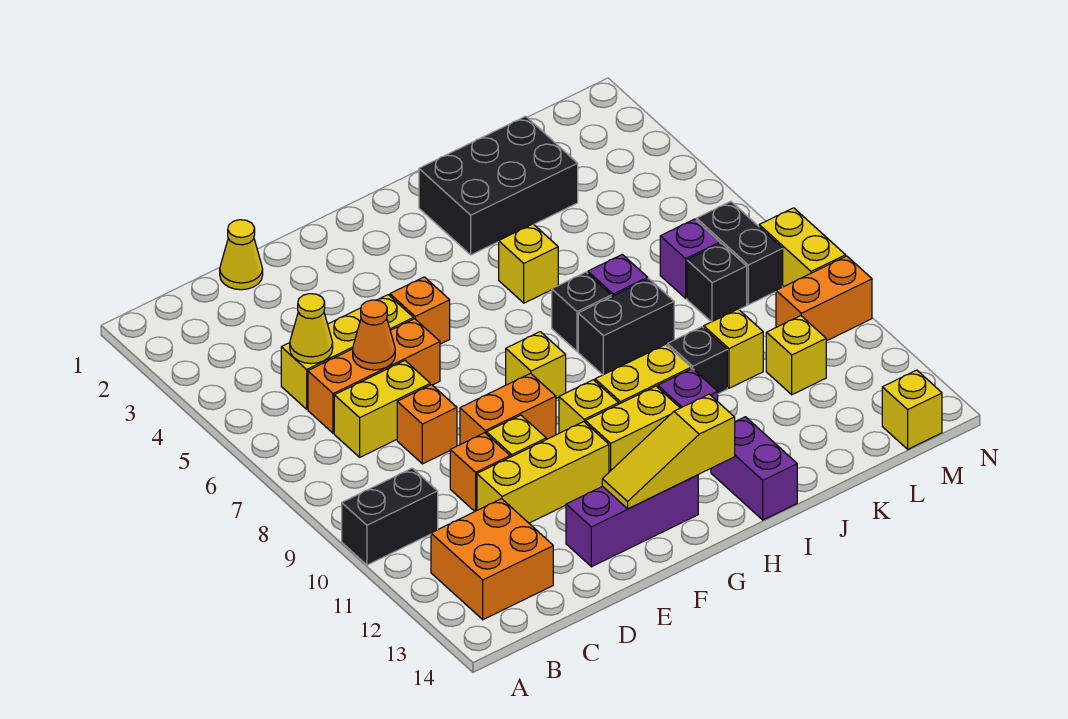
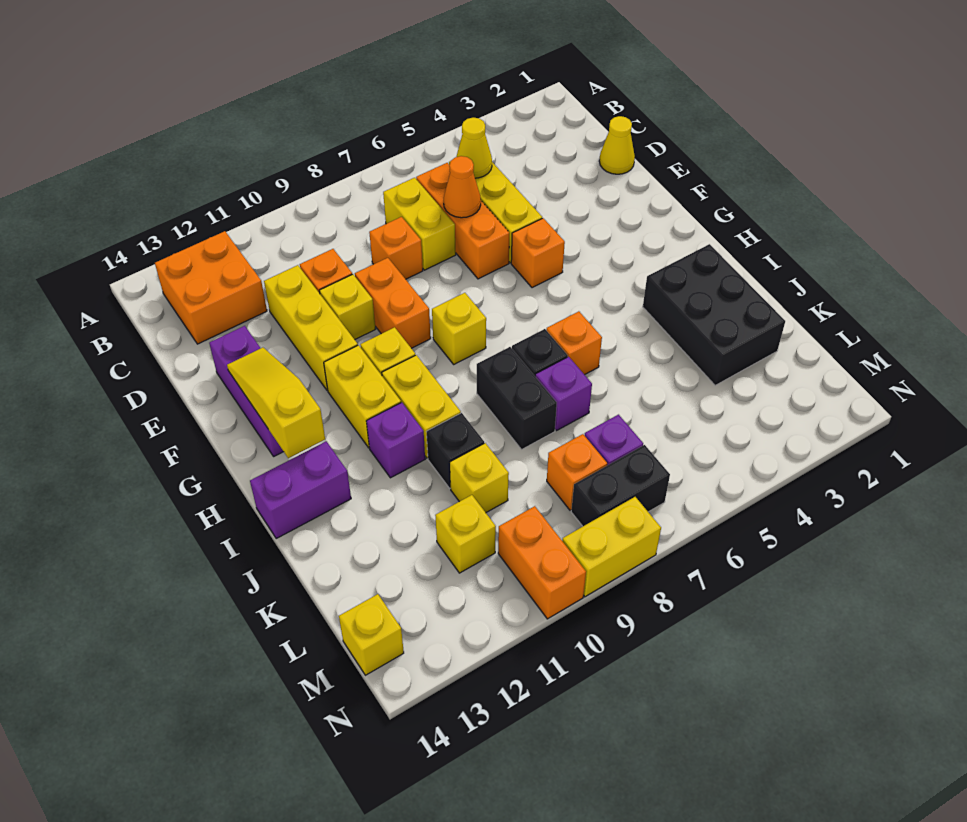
black 1x2 brick [342,468,438,565] -> none
yellow 1x1 brick [499,224,558,303] -> none
none -> orange 1x1 brick [546,311,602,375]
black 1x1 brick [687,243,747,322] -> orange 1x1 brick [547,434,607,510]

